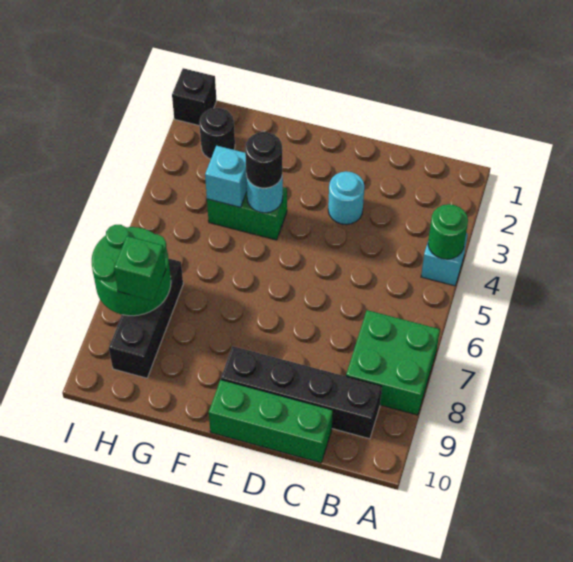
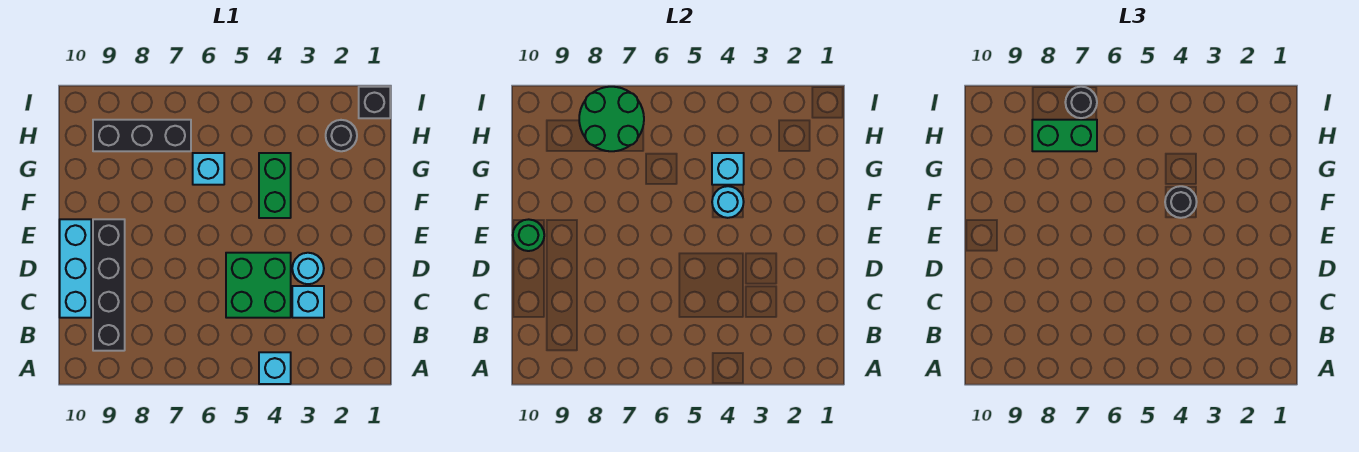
green 1x1 round brick [428,204,468,259] -> green 1x1 round brick moved to [513,219,544,251]
green 2x2 brick [346,310,440,415] -> green 2x2 brick moved to [226,253,291,318]
none -> cyan 1x1 brick [292,286,324,318]
green 1x3 brick [209,380,333,463] -> cyan 1x3 brick [60,219,91,318]
none -> cyan 1x1 brick [193,153,224,185]
green 1x1 brick [114,236,166,301] -> green 1x2 brick [1032,120,1097,151]
none -> black 1x1 round brick [1065,87,1097,118]

